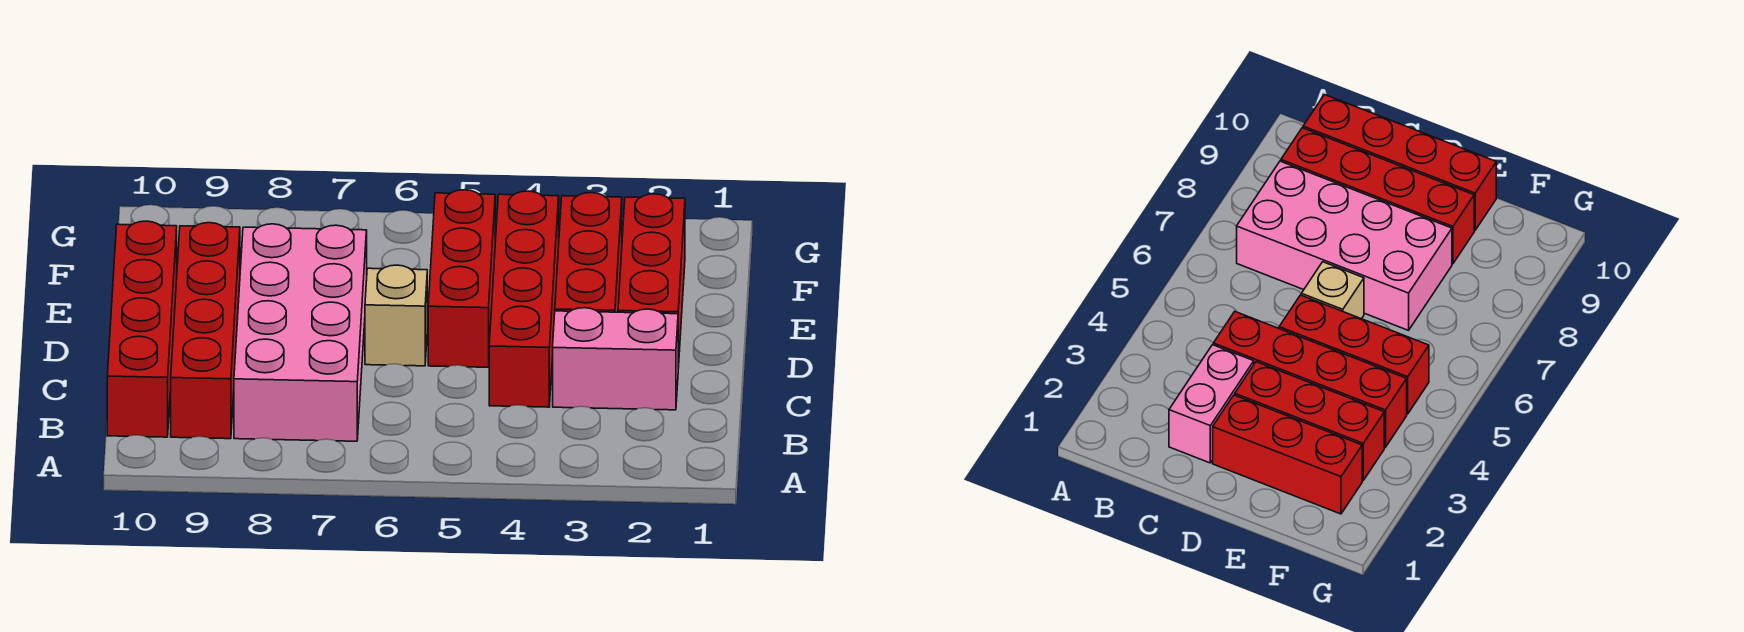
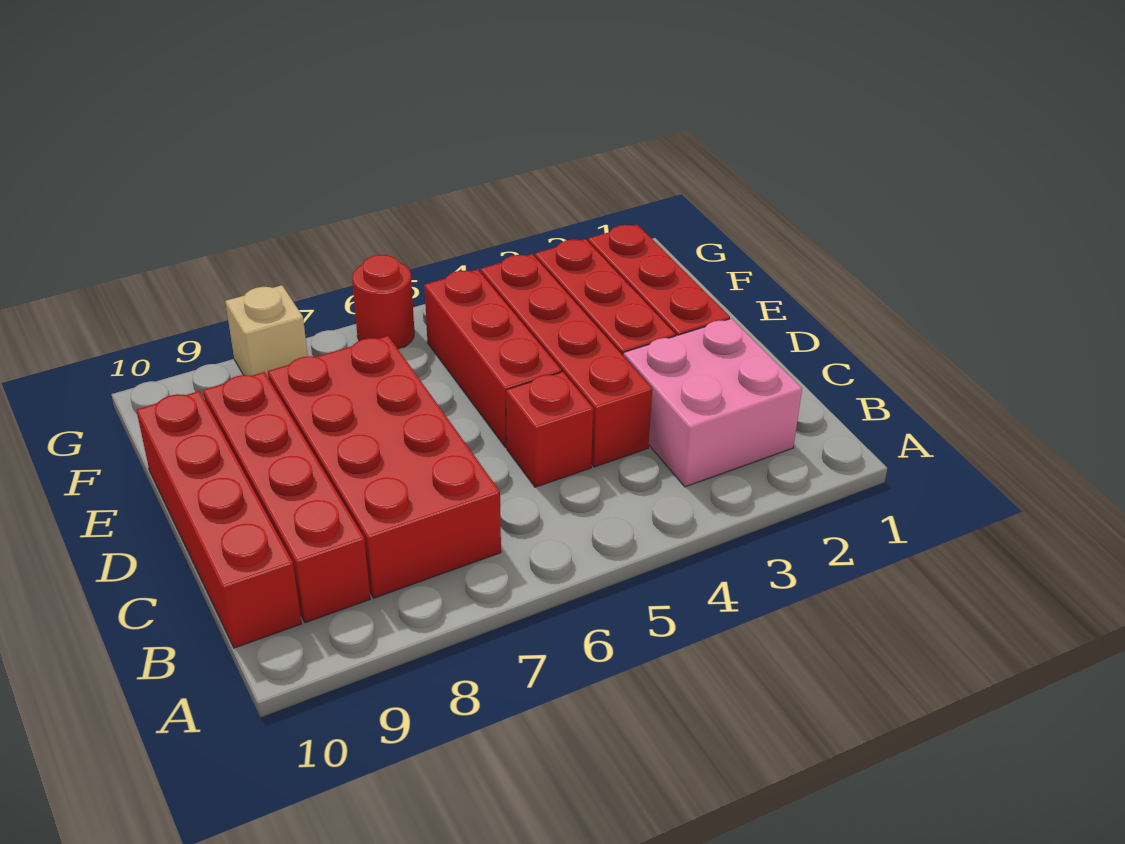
pink 2x4 brick [234,224,367,441] -> red 2x4 brick [268,336,501,598]
pink 1x2 brick [553,308,678,410] -> pink 2x2 brick [624,318,802,487]
none -> red 1x1 brick [506,372,593,487]
tan 1x1 brick [365,265,427,366] -> tan 1x1 brick moved to [225,285,308,378]
none -> red 1x1 round brick [352,255,414,349]

